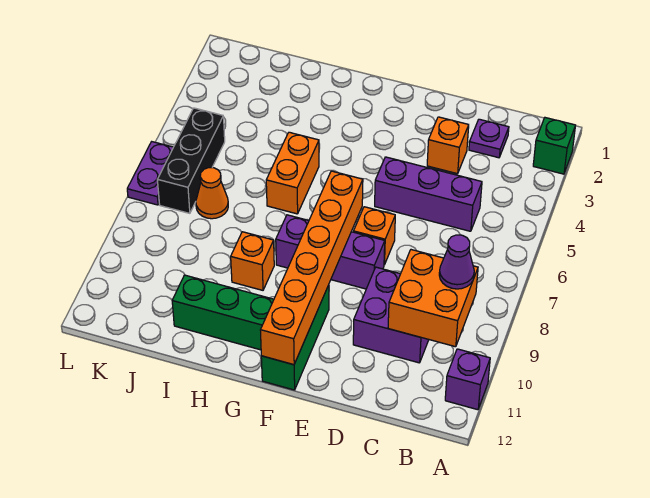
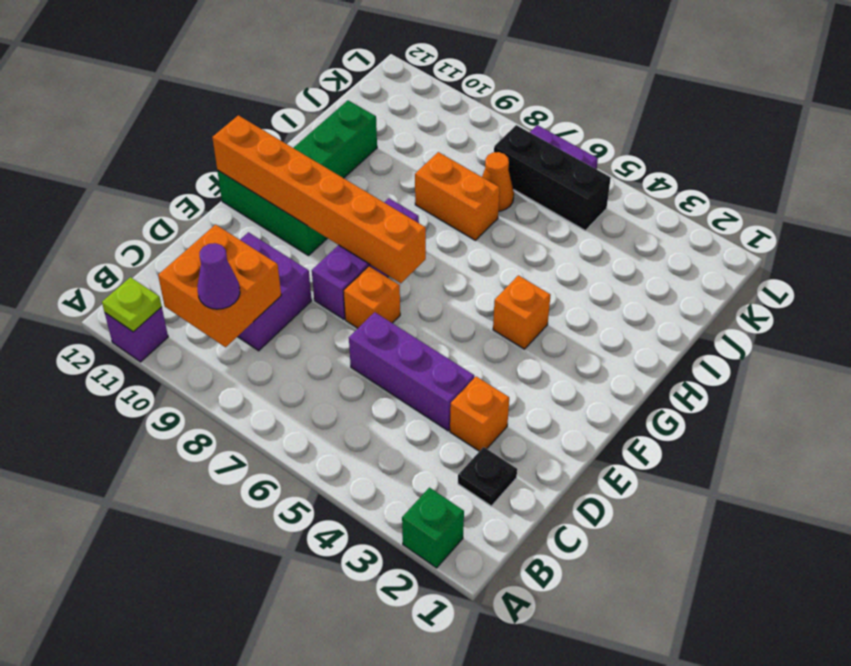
none -> lime 1x1 plate [102,277,162,332]
purple 1x1 plate [469,119,509,158] -> black 1x1 plate [458,447,517,506]
purple 1x3 brick [375,157,482,231] -> purple 1x3 brick turned to [349,312,474,431]
orange 1x2 brick [266,132,319,214] -> orange 1x2 brick moved to [415,152,500,240]
orange 1x1 brick [231,232,274,290] -> orange 1x1 brick moved to [493,275,550,349]

